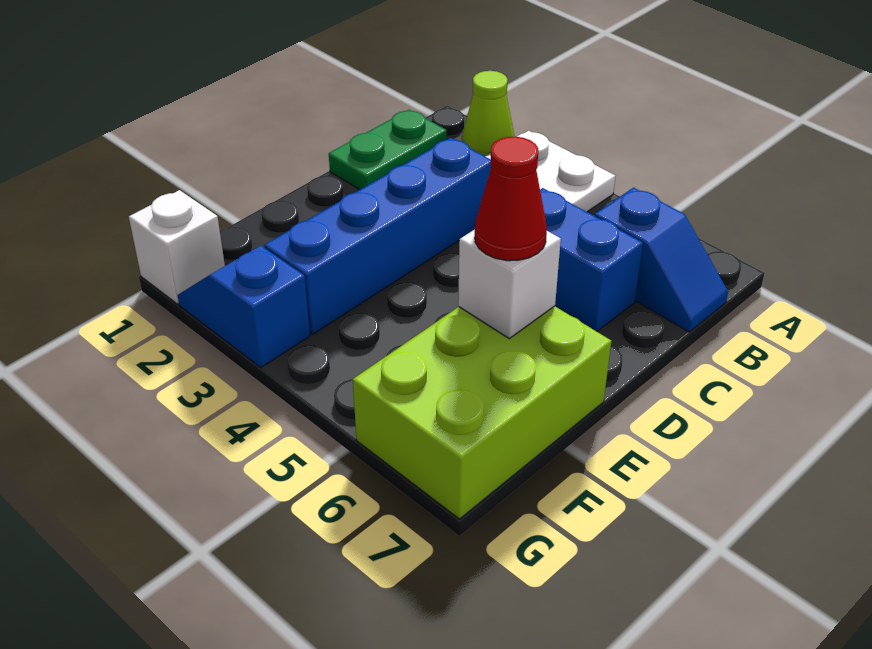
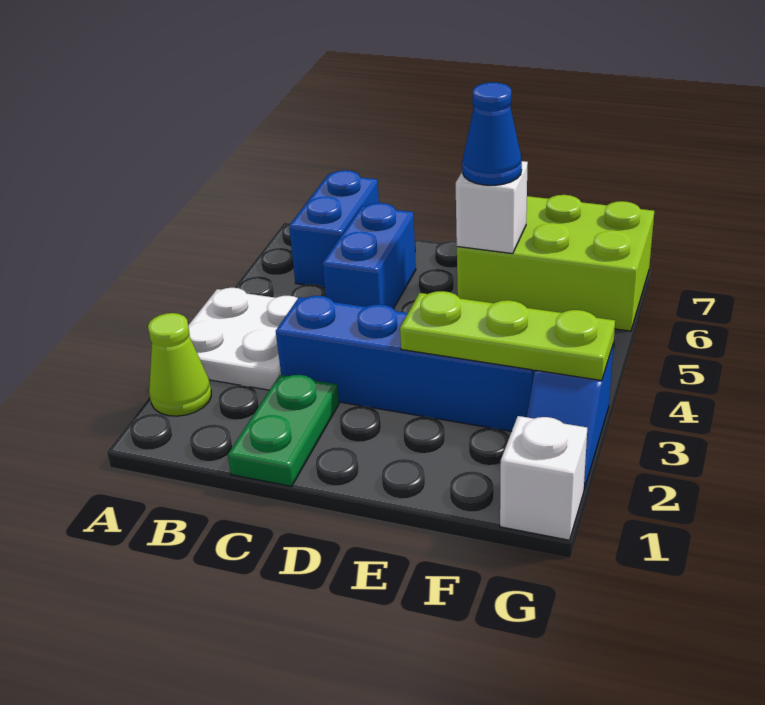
green 1x2 plate [329,110,447,190] -> green 1x2 plate turned to [228,375,339,486]
blue 1x2 slope [595,188,728,332] -> blue 1x2 brick [289,170,379,288]
none -> lime 1x3 plate [400,291,615,381]
red 1x1 cone [475,137,547,261] -> blue 1x1 cone [462,82,522,185]

